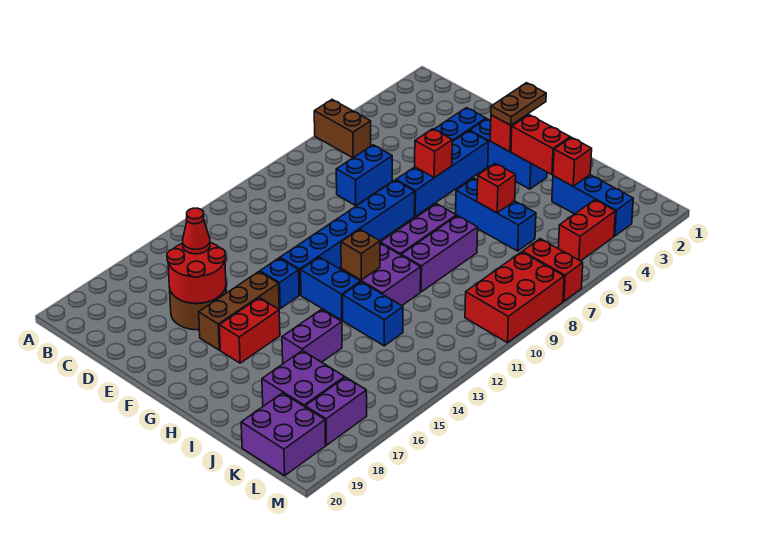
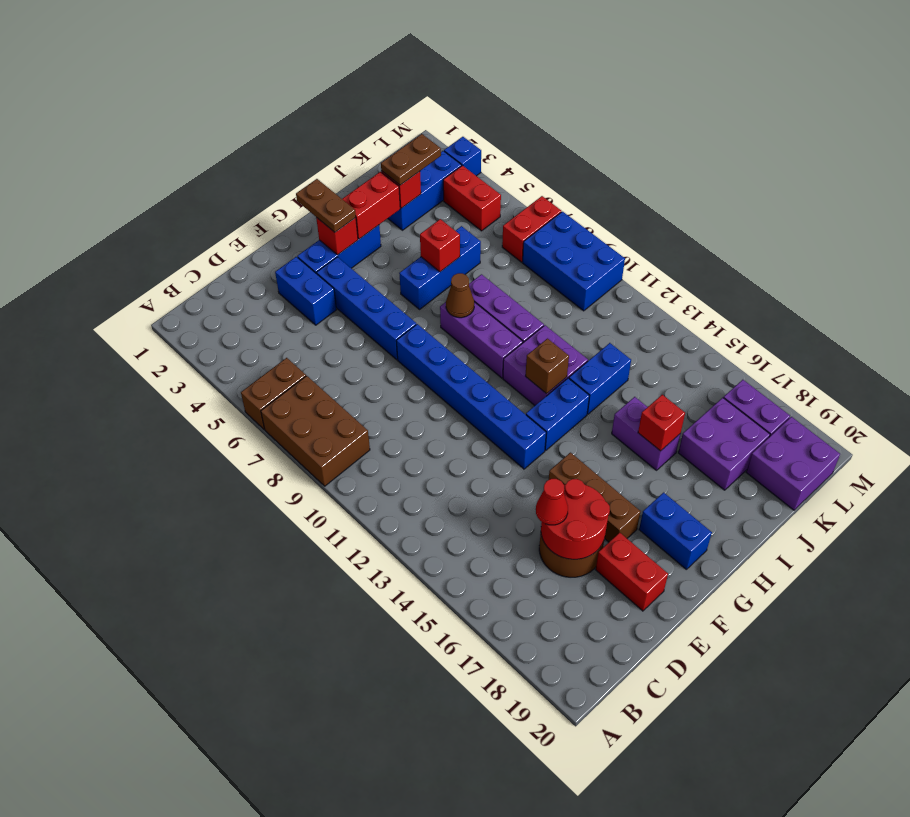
none -> brown 2x3 brick [261,376,370,486]
blue 1x2 brick [336,145,392,205] -> blue 1x2 brick moved to [639,493,712,570]
red 1x1 brick [415,129,452,178] -> red 1x1 brick moved to [638,395,685,451]
blue 1x1 brick [260,258,299,308] -> blue 1x1 brick moved to [444,137,481,176]
red 1x2 brick [219,298,280,363] -> red 1x2 brick moved to [596,533,668,611]
none -> brown 1x1 cone [446,273,474,318]
none -> brown 1x2 plate [381,134,441,185]
red 2x3 brick [465,252,564,343] -> blue 2x3 brick [522,212,625,311]

